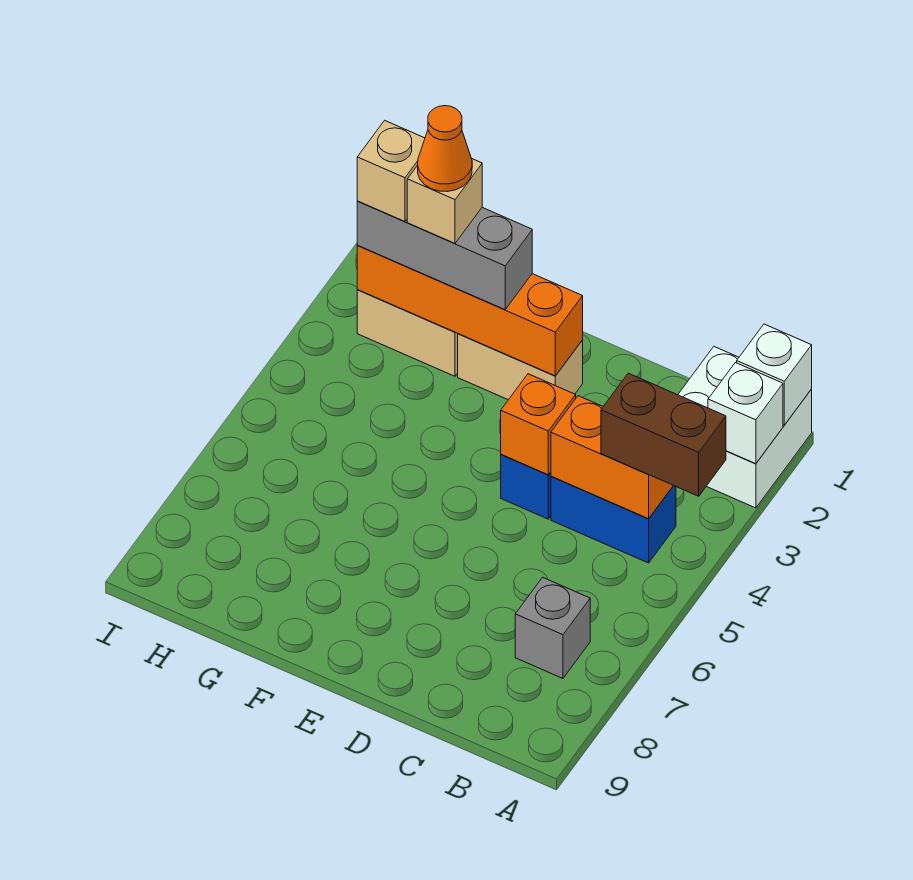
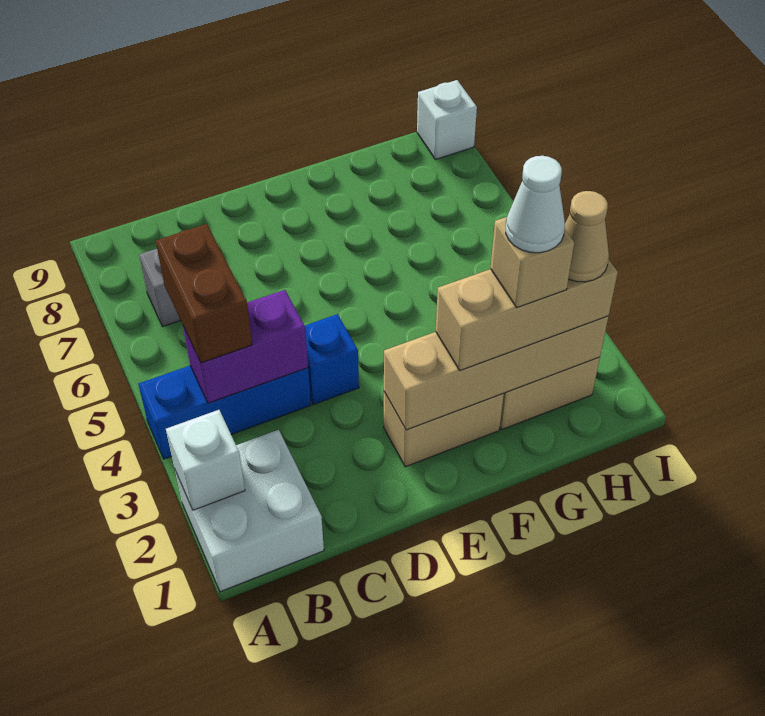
white 1x1 brick [737,324,812,425] -> white 1x1 brick moved to [417,80,477,160]
brown 1x2 brick [601,373,726,496] -> brown 1x2 brick turned to [156,224,252,363]
blue 1x2 brick [551,477,676,563] -> blue 1x3 brick [139,366,311,459]
orange 1x2 brick [551,396,673,519] -> purple 1x2 brick [183,290,308,403]
orange 1x1 brick [501,374,576,475] -> none
orange 1x4 brick [357,246,583,376] -> tan 1x4 brick [384,316,608,430]
grey 1x3 brick [357,201,532,310] -> tan 1x3 brick [436,260,618,370]
orange 1x1 cone [418,106,472,192] -> white 1x1 cone [506,156,565,253]
tan 1x1 brick [357,120,425,221] -> tan 1x1 cone [565,191,609,282]

